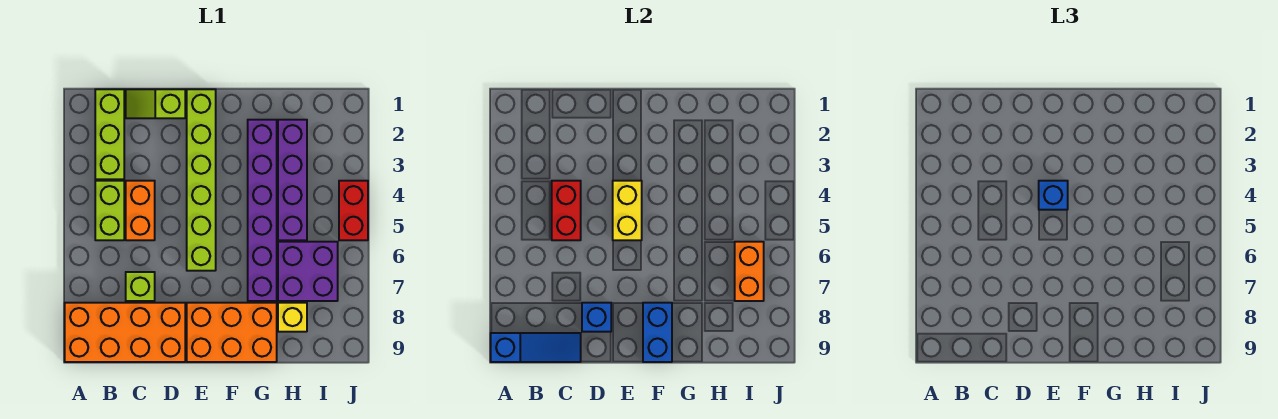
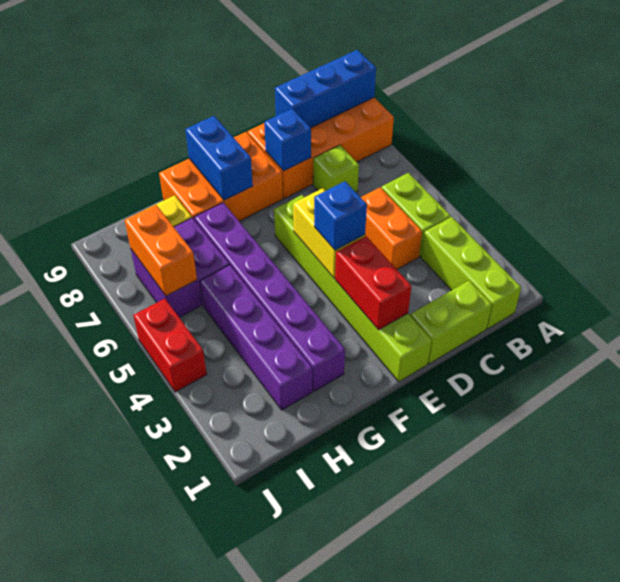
blue 1x3 slope [491,333,581,362] -> blue 1x3 brick [275,50,376,128]
lime 1x2 slope [126,89,185,118] -> lime 1x2 brick [410,281,492,364]
red 1x2 brick [552,181,581,240] -> red 1x2 brick moved to [335,236,411,330]

